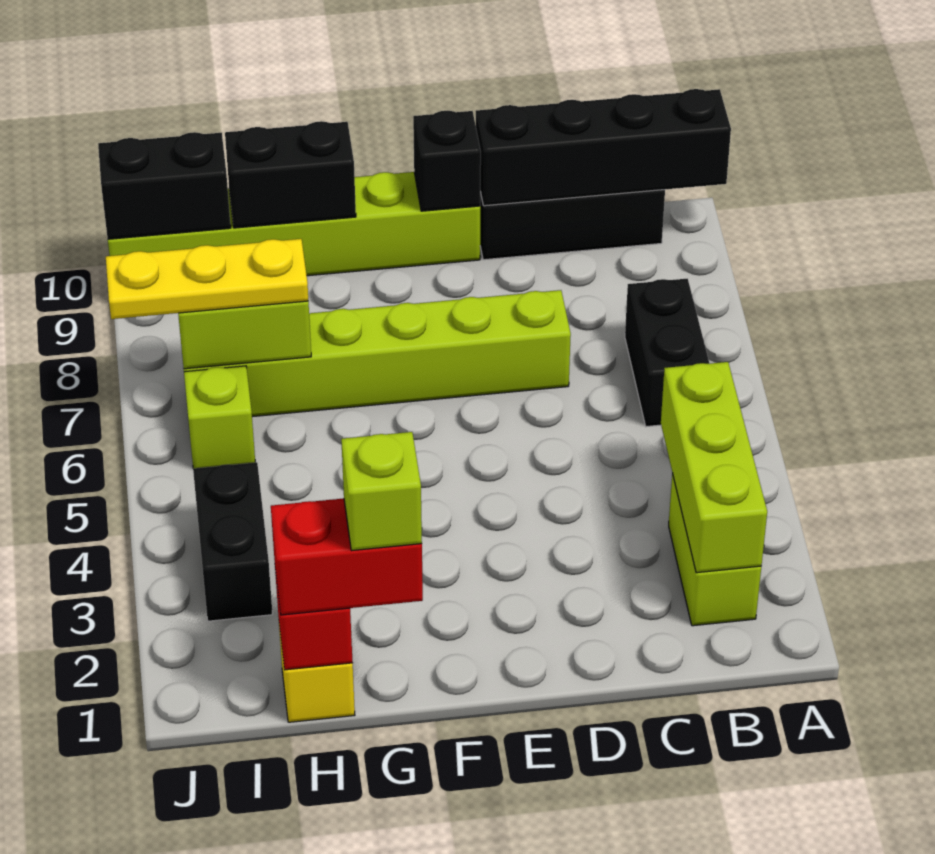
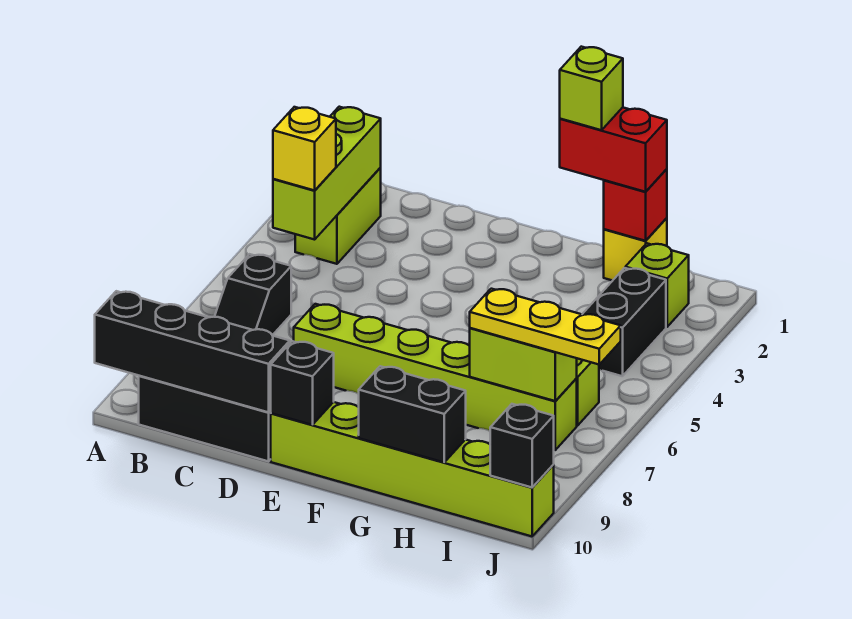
none -> yellow 1x1 brick [273,107,336,190]
black 1x2 brick [625,279,710,427] -> black 1x2 slope [214,254,291,335]
none -> lime 1x1 brick [625,243,689,327]
black 1x2 brick [98,132,231,239] -> black 1x1 brick [490,404,554,487]

